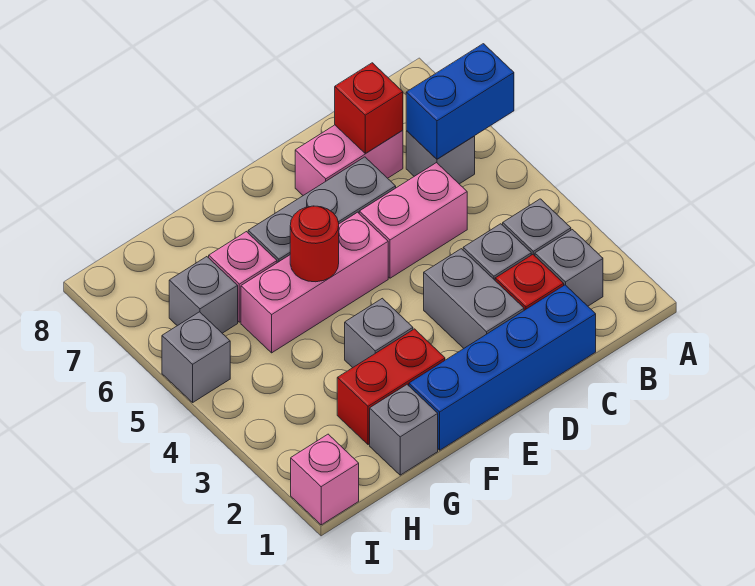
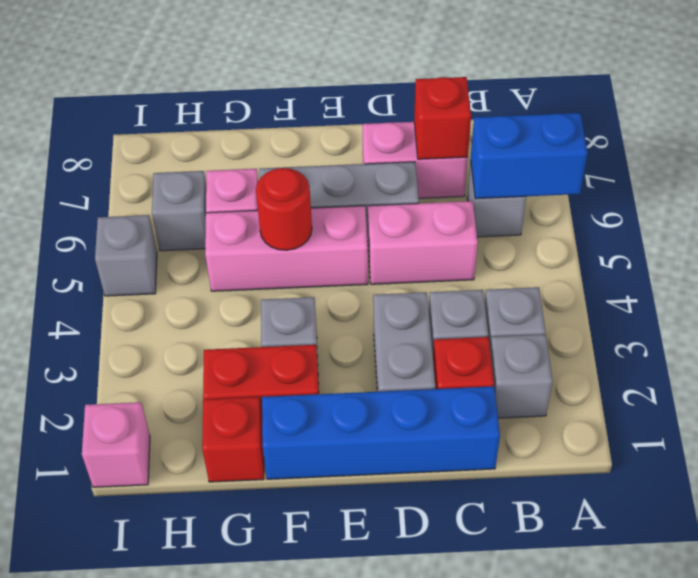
grey 1x1 brick [370,385,438,475] -> red 1x1 brick [202,397,264,482]

